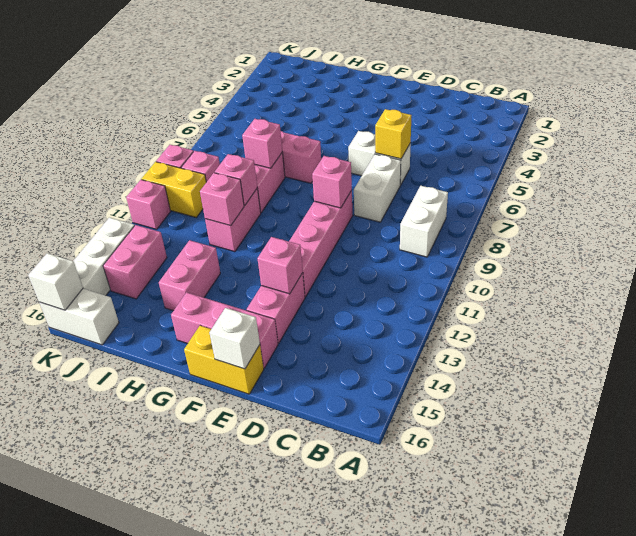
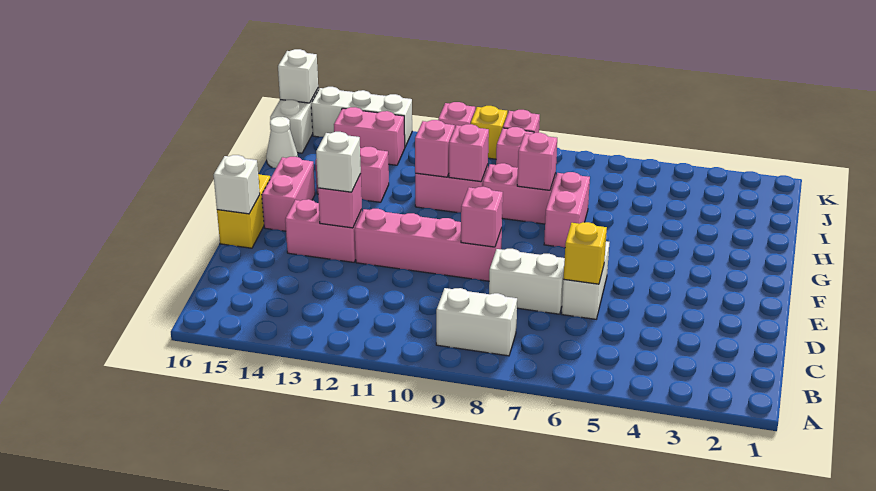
none -> white 1x1 brick [316,132,361,192]
pink 1x3 brick [171,292,278,368] -> pink 1x2 brick [262,157,315,231]
none -> white 1x1 cone [266,117,298,168]
yellow 1x2 brick [142,162,206,217] -> yellow 1x1 brick [471,106,507,159]

